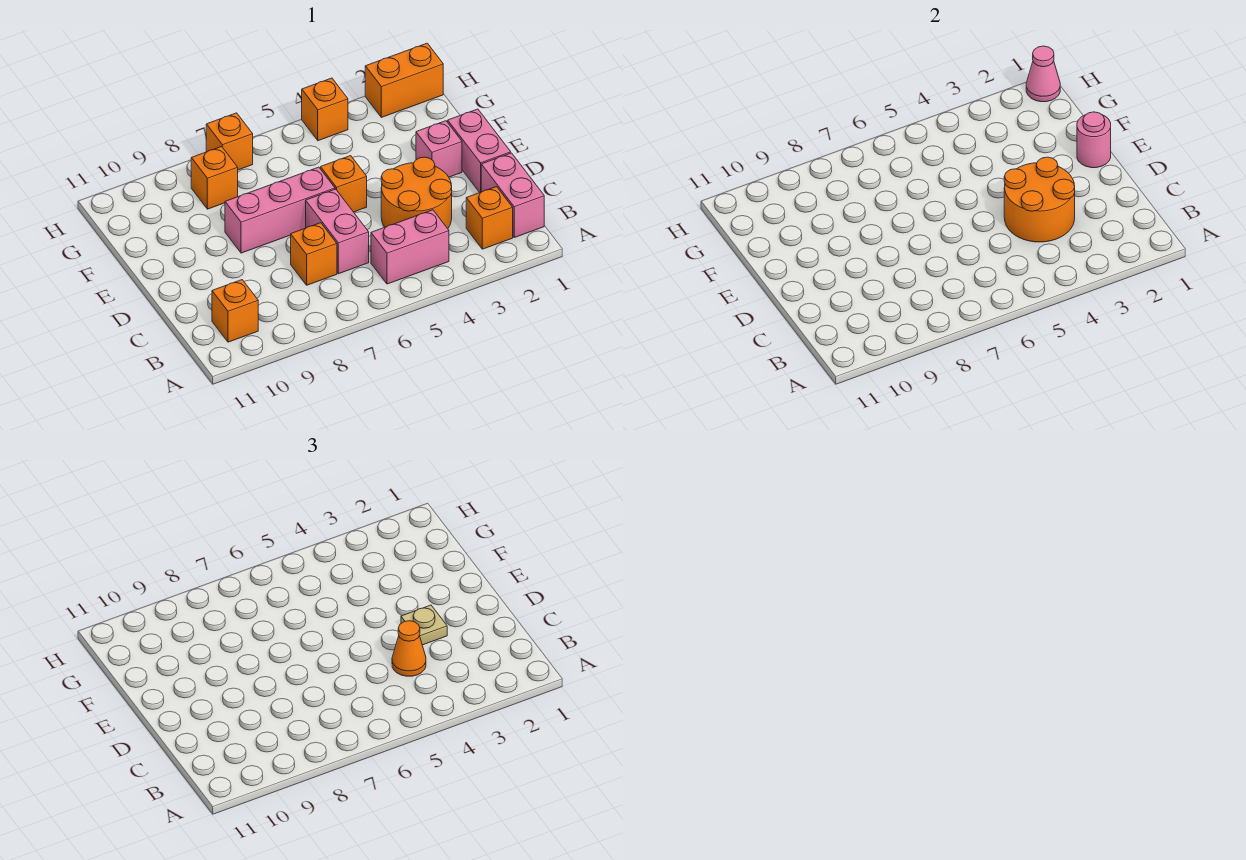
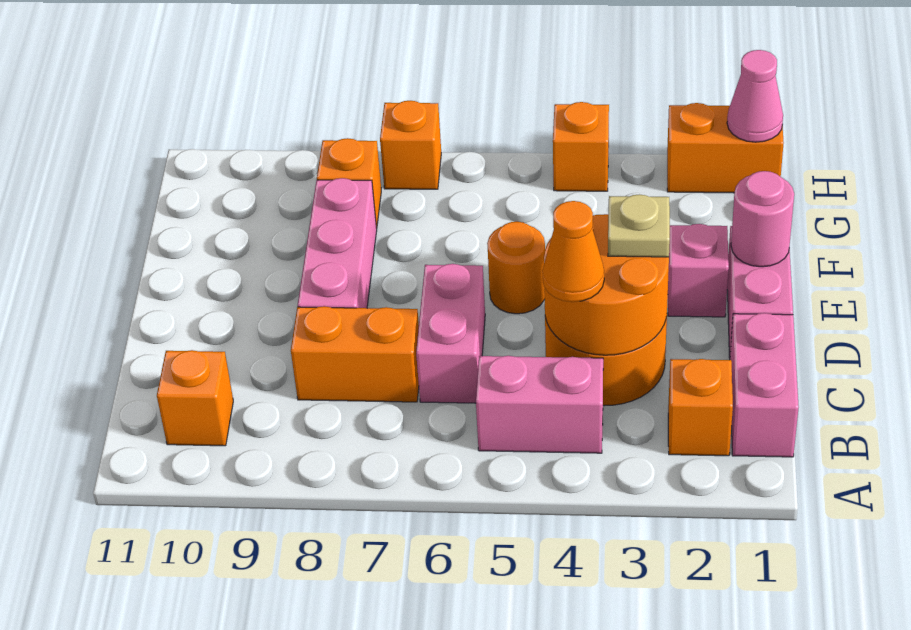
orange 1x1 brick [291,223,337,285] -> orange 1x2 brick [291,306,419,402]
orange 1x1 brick [321,156,367,212] -> orange 1x1 round brick [487,222,545,314]
pink 1x3 brick [225,167,335,253] -> pink 1x3 brick turned to [298,178,377,308]

